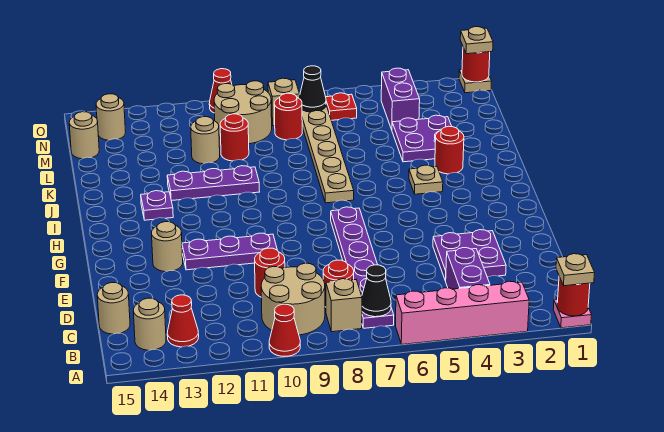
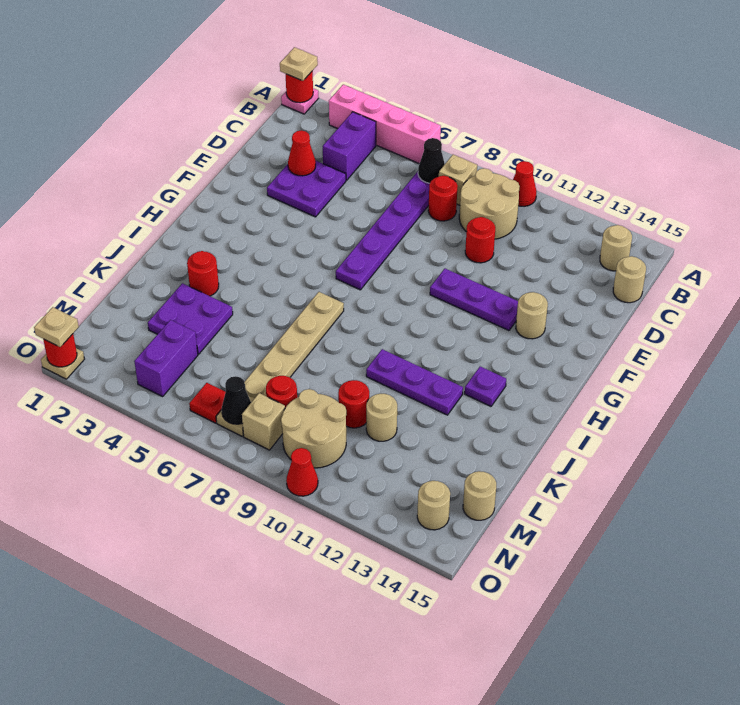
red 1x1 cone [167,295,199,347] -> red 1x1 cone moved to [288,131,316,176]
tan 1x1 plate [409,165,443,194] -> none

